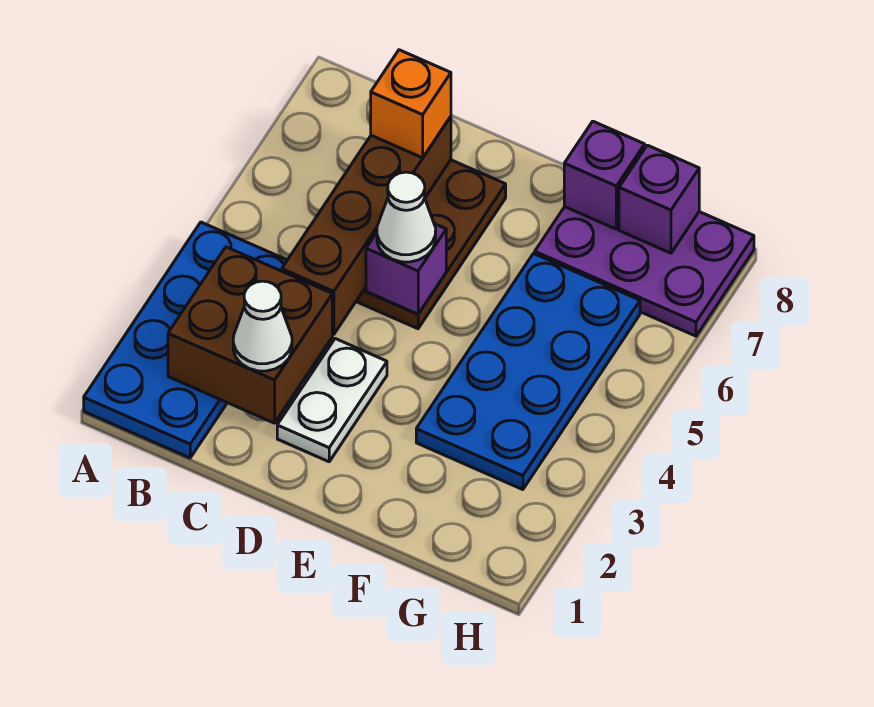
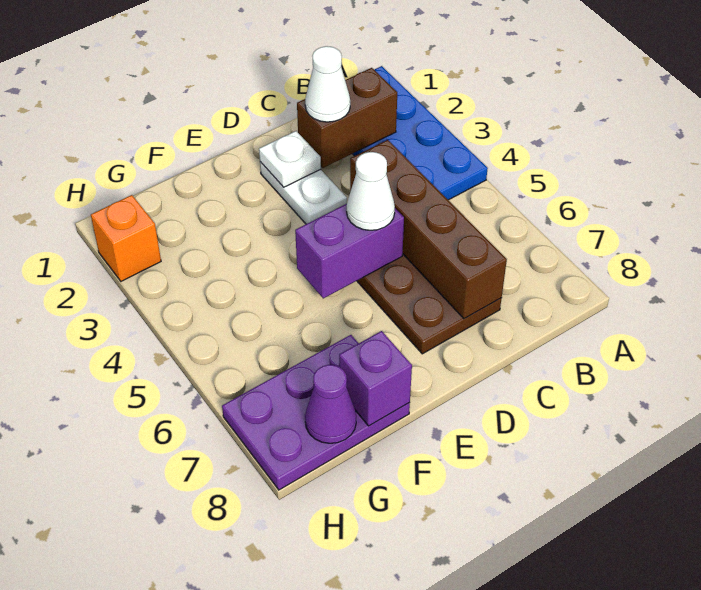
brown 2x2 brick [168,247,332,423] -> brown 1x2 brick [297,68,397,168]
orange 1x1 brick [371,50,451,158] -> orange 1x1 brick moved to [91,195,161,281]
none -> white 1x1 plate [259,131,321,187]
purple 1x1 brick [366,224,446,314] -> purple 1x2 brick [295,204,404,298]
blue 2x4 plate [416,254,640,490] -> none
purple 1x1 brick [619,145,699,253] -> purple 1x1 cone [305,365,356,443]

